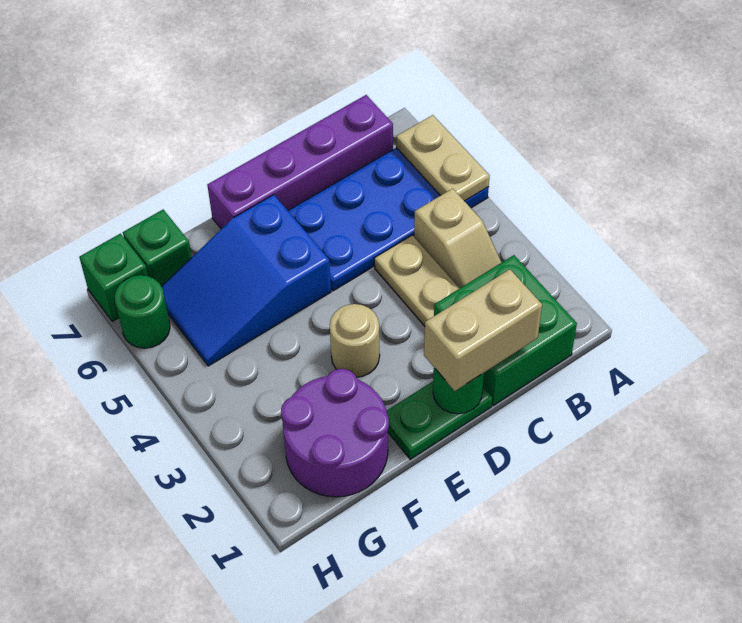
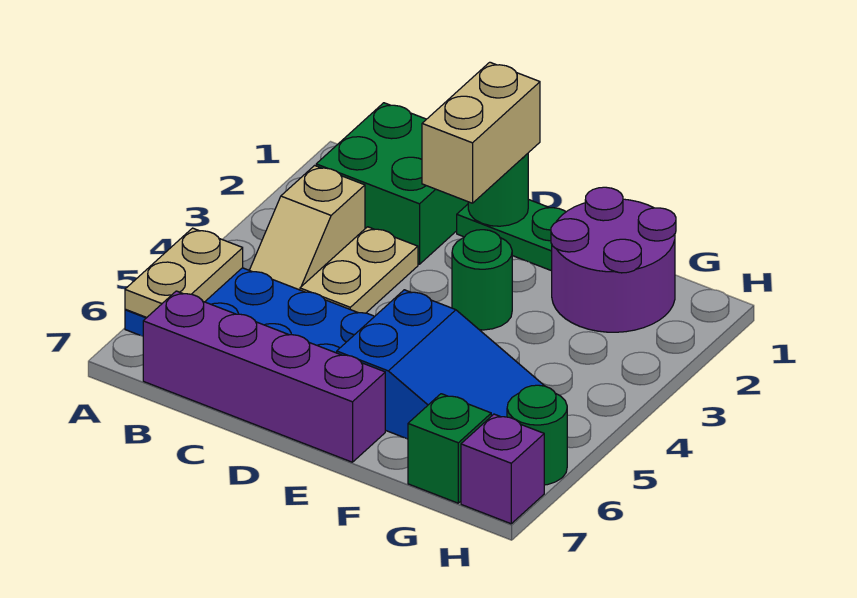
tan 1x2 slope [414,189,502,288] -> tan 1x2 slope turned to [249,166,365,290]
tan 1x2 brick [424,269,542,391] -> tan 1x2 brick turned to [422,62,540,203]
tan 1x1 round brick [330,304,380,377] -> green 1x1 round brick [452,230,512,330]
green 1x1 brick [79,234,148,321] -> purple 1x1 brick [461,414,544,524]

